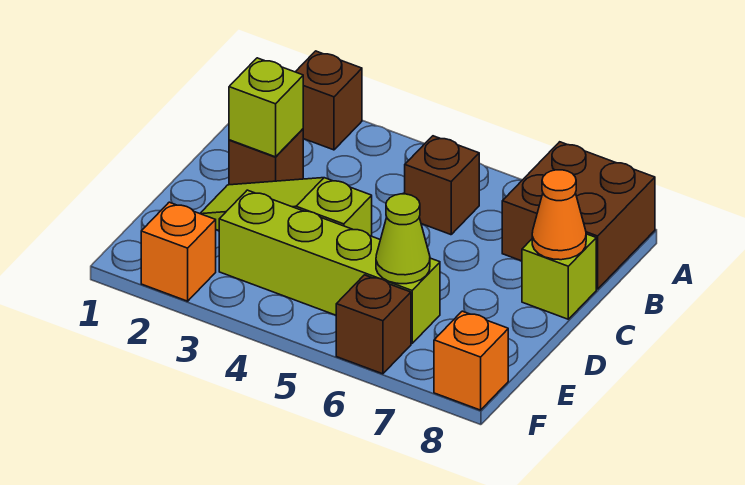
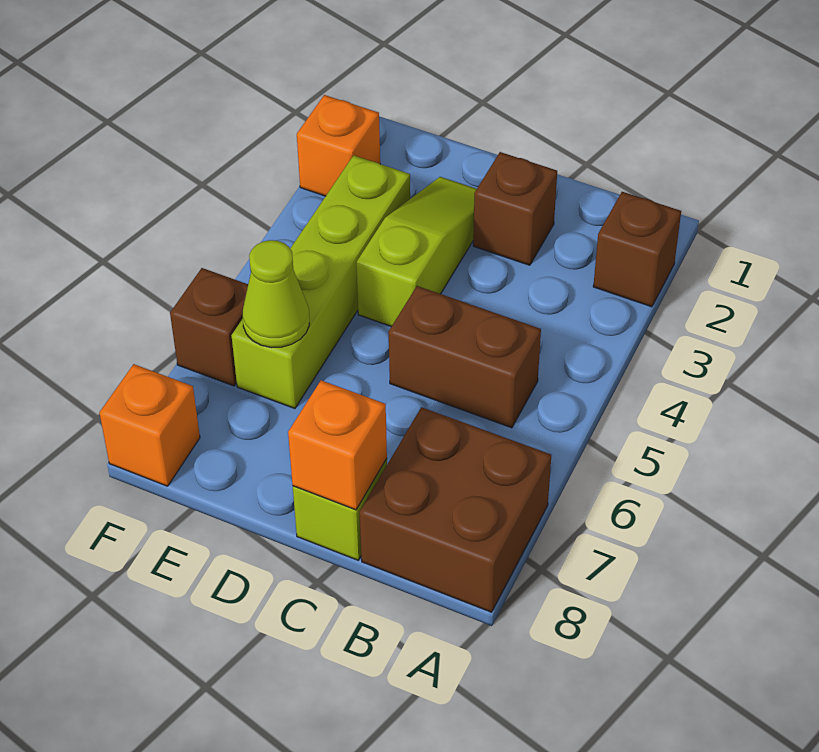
brown 1x1 brick [405,136,479,235] -> brown 1x2 brick [389,286,541,428]
lime 1x1 brick [229,58,303,157] -> none
orange 1x1 cone [532,170,586,260] -> orange 1x1 brick [288,380,387,510]

